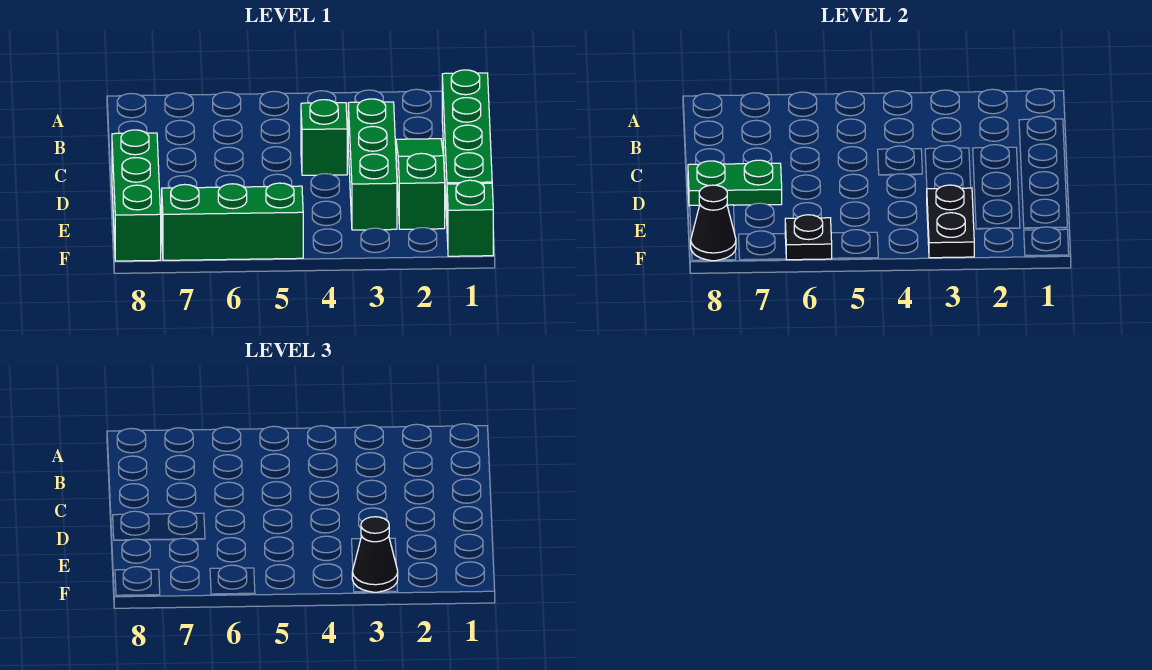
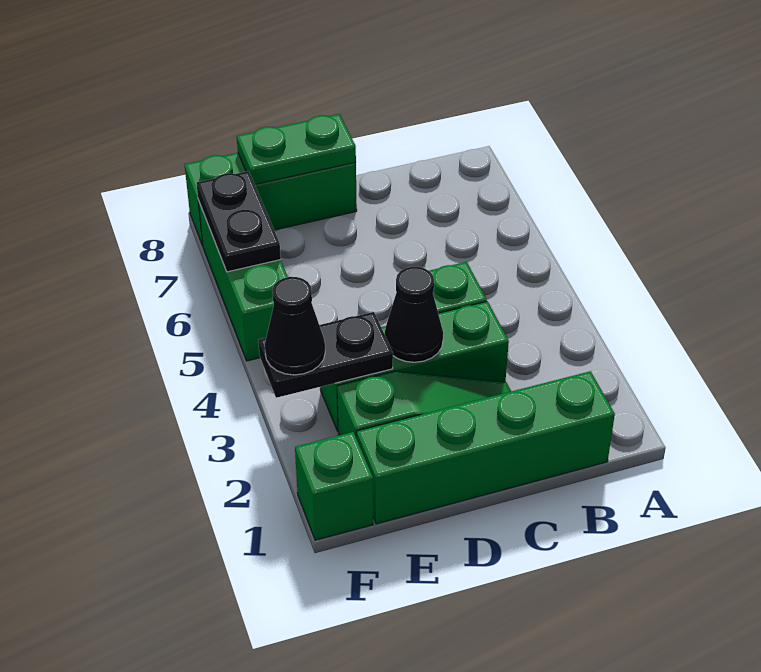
green 1x2 plate [688,160,782,206] -> green 1x2 plate turned to [237,114,356,184]
black 1x1 plate [785,215,832,260] -> black 1x2 plate [197,171,281,272]
black 1x1 cone [691,185,736,261] -> black 1x1 cone moved to [385,267,443,362]

